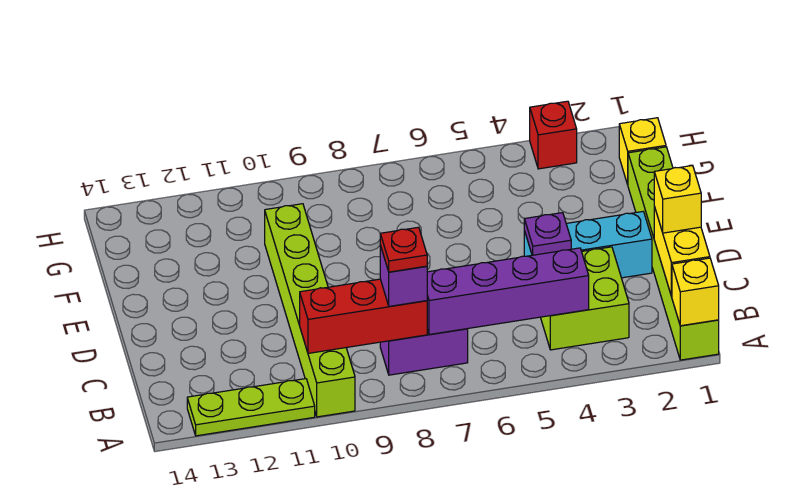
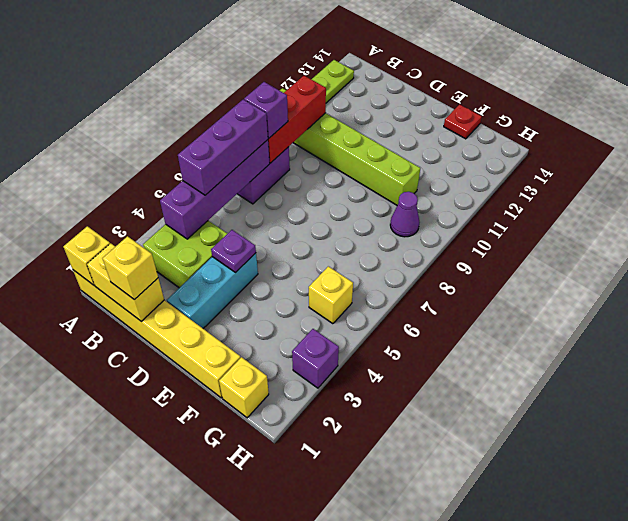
lime 1x6 brick [628,147,719,360] -> yellow 1x6 brick [73,270,240,398]
none -> purple 1x3 brick [178,99,268,195]
red 1x1 plate [380,227,427,272] -> red 1x1 plate moved to [444,104,482,139]
none -> yellow 1x1 brick [309,266,353,324]
none -> purple 1x1 cone [390,192,420,237]
red 1x1 brick [530,101,577,169] -> purple 1x1 brick [292,329,339,388]

